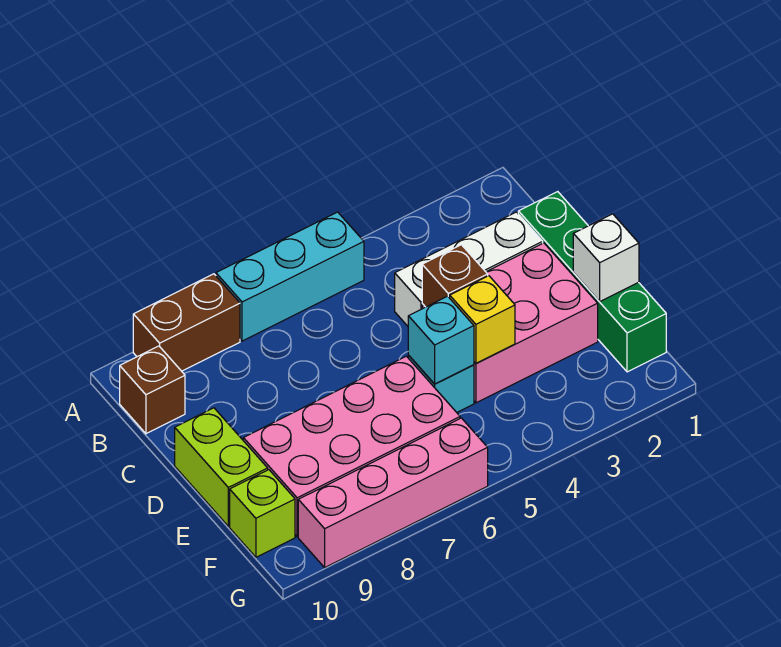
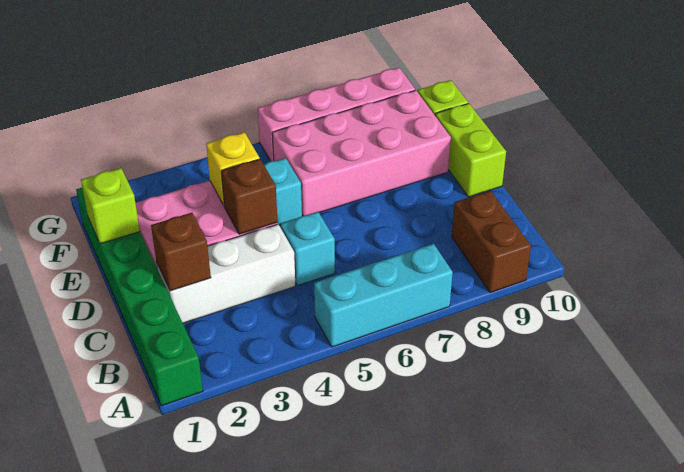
brown 1x2 brick [133,274,240,371] -> brown 1x2 brick turned to [452,191,531,293]
brown 1x1 brick [120,346,185,434] -> brown 1x1 brick moved to [151,213,211,291]
green 1x4 brick [518,192,666,372] -> green 1x6 brick [76,188,203,406]
white 1x1 brick [573,214,639,302] -> lime 1x1 brick [81,168,140,244]
cyan 1x1 brick [408,296,474,384] -> cyan 1x1 brick moved to [280,212,335,286]

